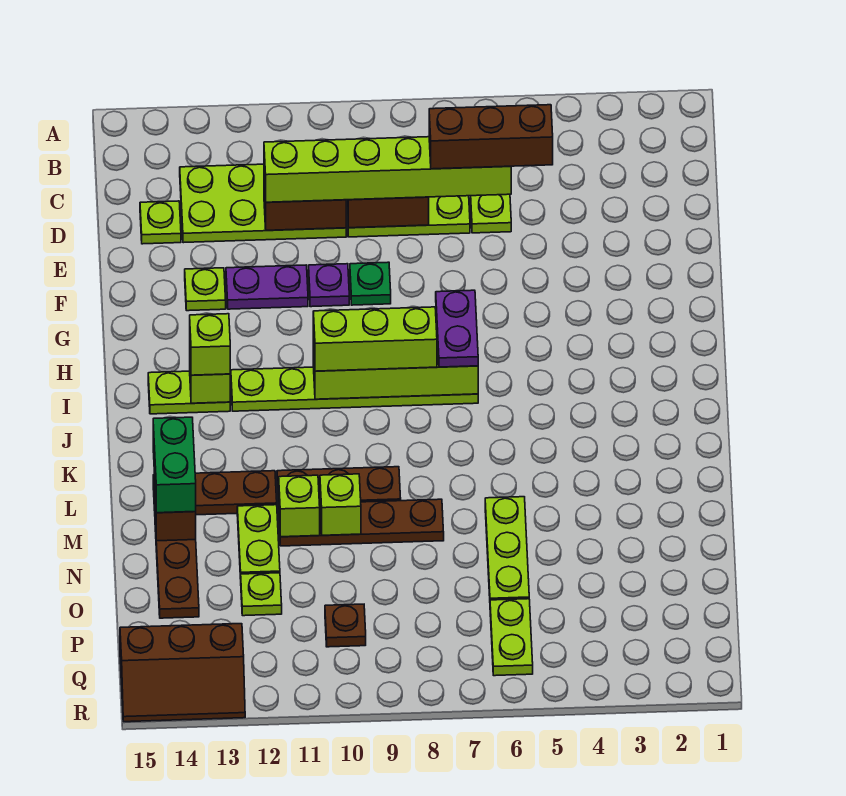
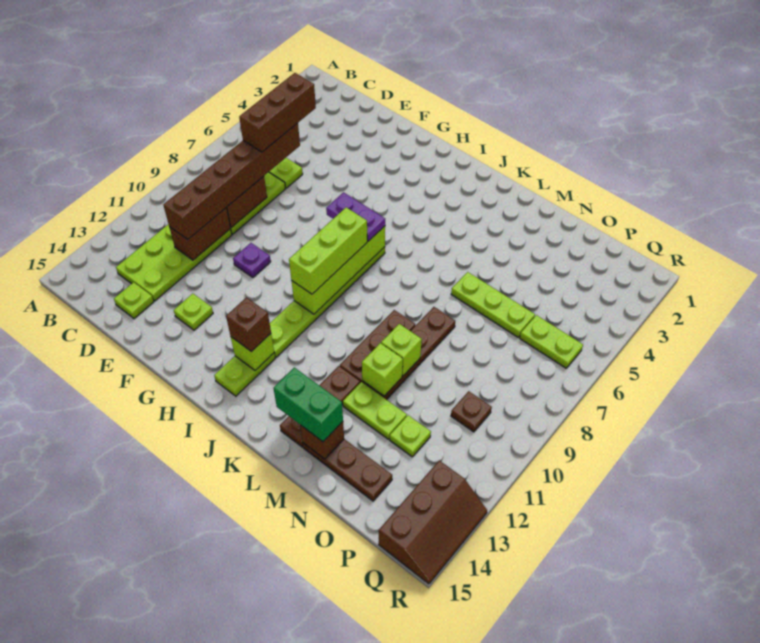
lime 1x6 brick [264,137,511,202] -> brown 1x6 brick [163,123,300,239]
green 1x1 plate [350,262,391,305] -> none
purple 1x2 plate [226,265,308,309] -> none
lime 1x1 brick [190,314,230,375] -> brown 1x1 brick [226,297,271,352]

